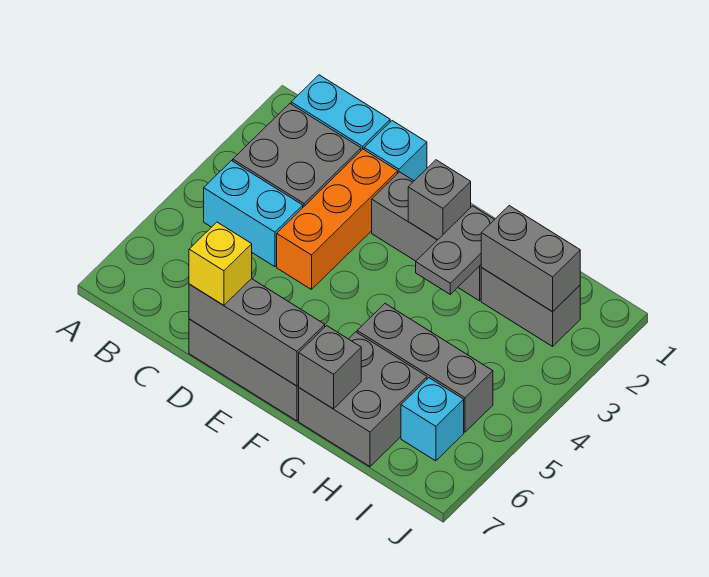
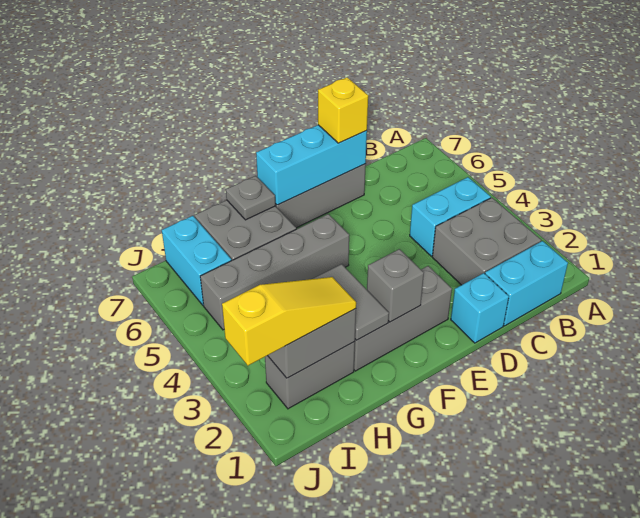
orange 1x3 brick [277,149,398,290] -> none
grey 1x3 brick [189,279,325,386] -> cyan 1x3 brick [256,125,367,205]
grey 1x2 plate [416,206,494,294] -> grey 1x2 tile [313,264,389,340]
grey 1x3 brick [357,304,493,432] -> grey 1x4 brick [200,214,349,330]
grey 1x1 brick [299,326,361,409] -> grey 1x1 plate [226,176,275,220]
none -> yellow 1x3 slope [222,277,356,366]
cyan 1x1 brick [401,378,464,461] -> cyan 1x2 brick [162,216,232,305]

